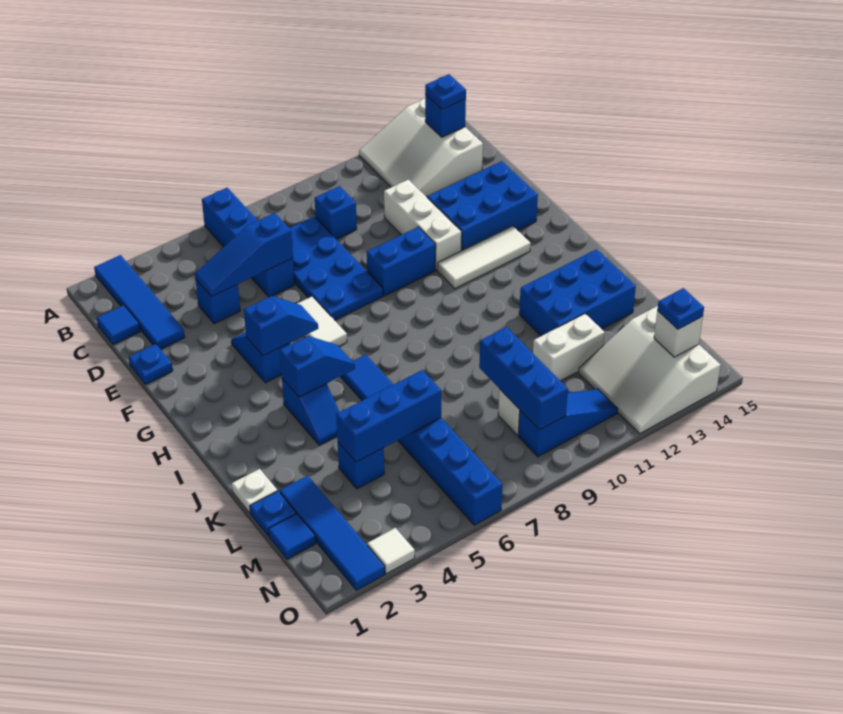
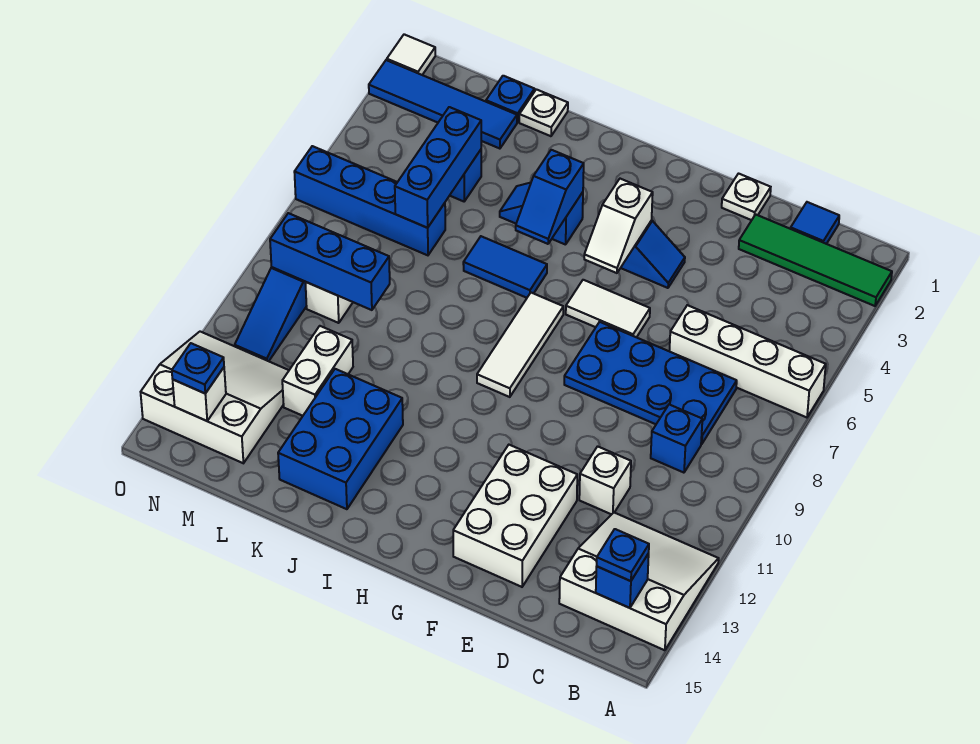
blue 1x4 tile [94,255,185,349] -> green 1x4 tile [739,215,892,306]
blue 1x4 brick [202,188,295,297] -> white 1x4 brick [669,305,826,417]
blue 1x1 brick [195,279,240,324] -> none
blue 1x3 slope [195,213,293,297] -> none
white 1x3 brick [384,180,462,270] -> white 1x1 brick [579,446,631,514]
blue 1x1 plate [129,344,173,384] -> white 1x1 plate [722,174,771,220]
blue 2x3 brick [427,161,538,251] -> white 2x3 brick [453,445,577,587]
blue 1x2 brick [367,227,436,296] -> none
blue 1x2 slope [244,296,318,356] -> white 1x2 slope [584,179,653,273]
white 1x3 tile [437,226,531,289] -> white 1x3 tile moved to [477,293,563,397]
blue 1x1 tile [268,514,316,559] -> none
white 1x1 tile [367,528,415,574] -> white 1x1 tile moved to [387,34,435,75]

